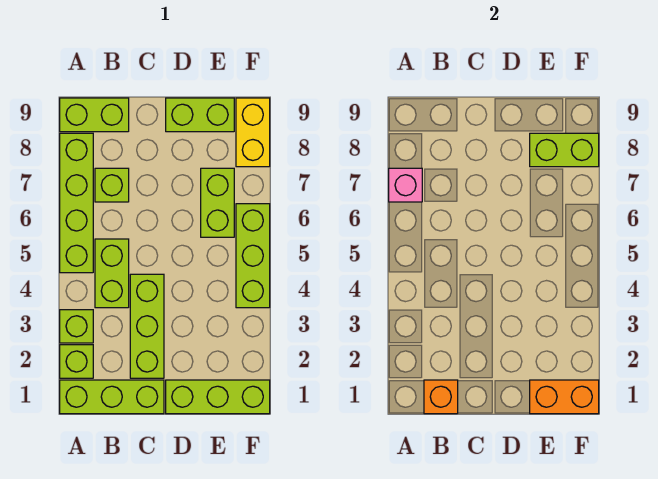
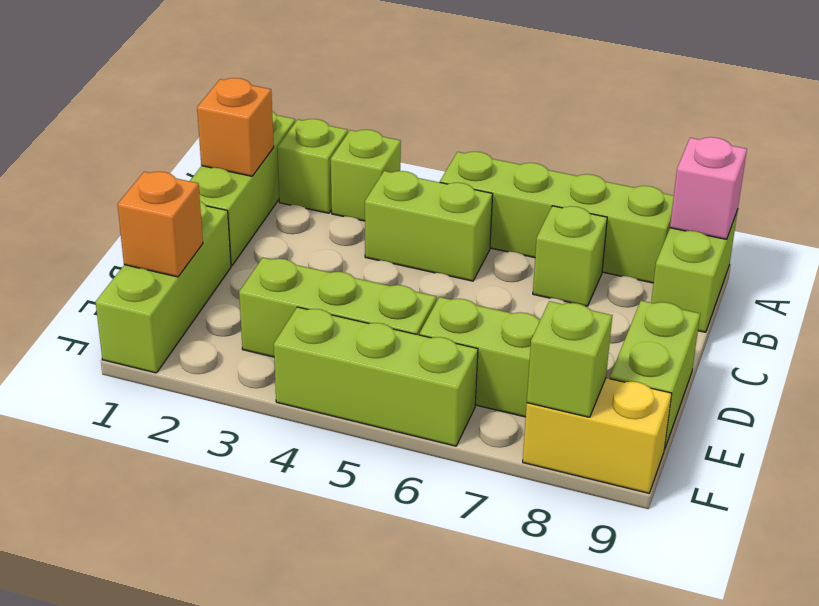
pink 1x1 brick [389,168,422,202] -> pink 1x1 brick moved to [670,137,747,239]
lime 1x3 brick [130,274,164,378] -> lime 1x3 brick moved to [239,258,436,357]
orange 1x2 brick [530,380,599,414] -> orange 1x1 brick [118,172,203,277]
lime 1x2 brick [530,133,599,167] -> lime 1x1 brick [527,301,612,417]

